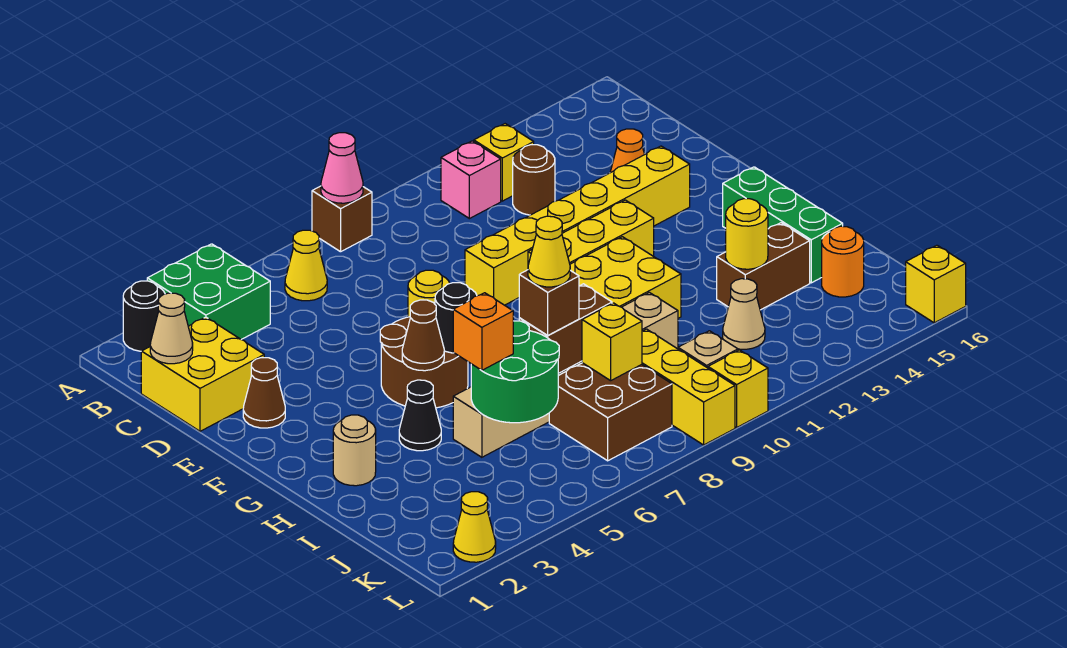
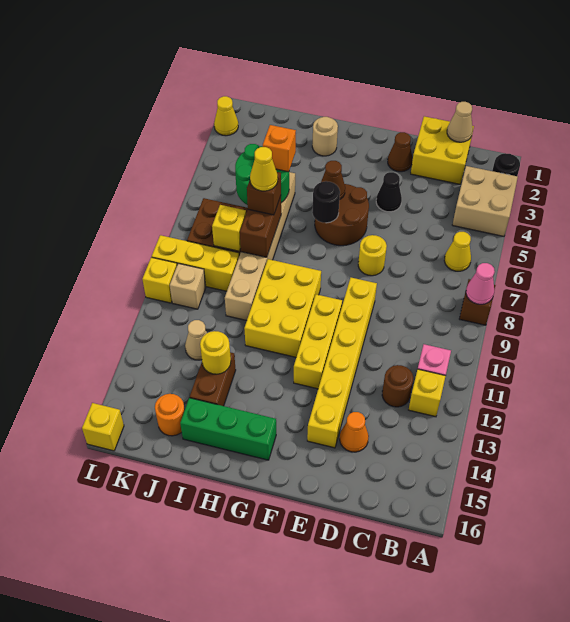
green 2x2 brick [147,244,270,340] -> tan 2x2 brick [452,166,518,236]
black 1x1 cone [399,380,441,451] -> black 1x1 cone moved to [376,172,402,212]

